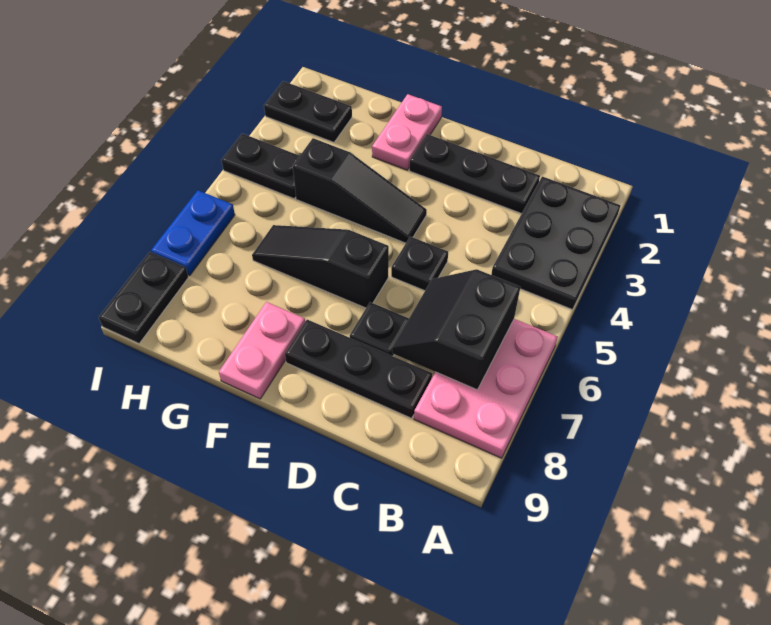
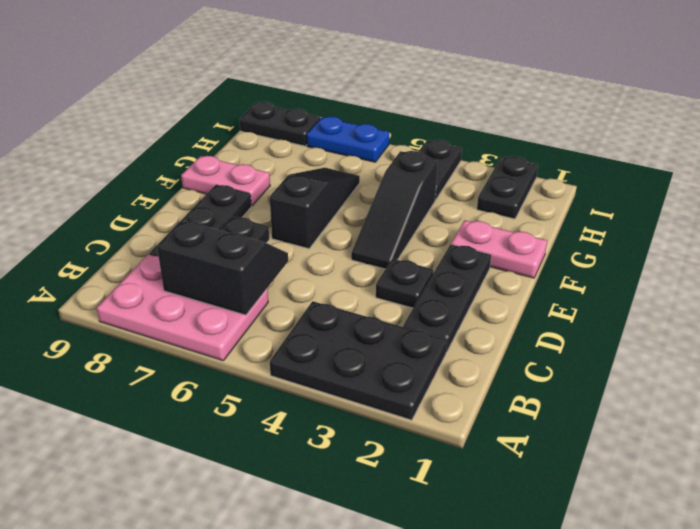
black 1x1 plate [391,236,448,291] -> black 1x1 plate moved to [376,259,433,308]

